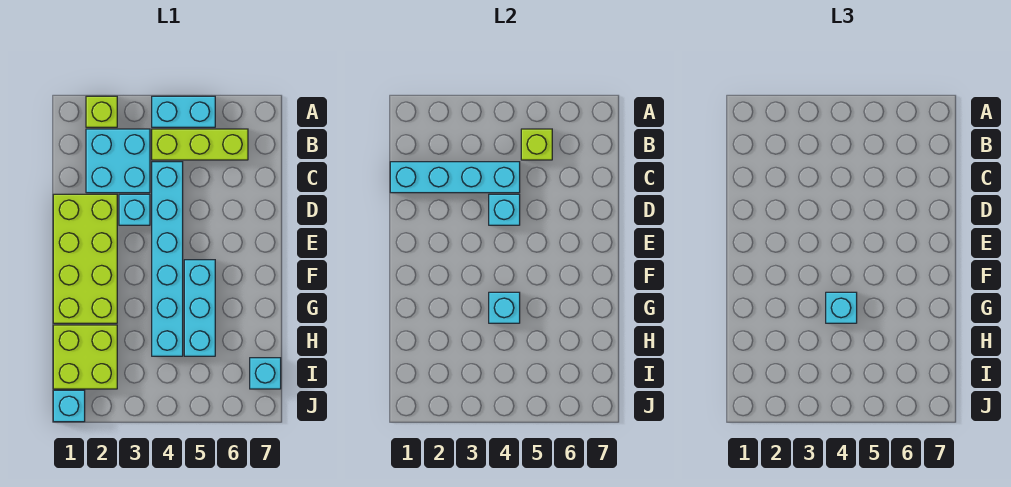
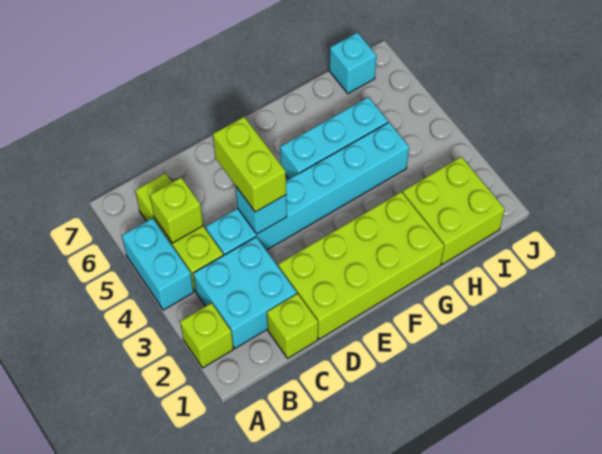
none -> lime 1x1 brick [267,294,318,358]
cyan 1x4 brick [390,162,520,193] -> none
cyan 1x1 brick [119,194,150,225] -> none
none -> lime 1x2 brick [213,117,286,212]
cyan 1x1 brick [489,292,520,323] -> none
cyan 1x1 brick [826,292,857,323] -> none
cyan 1x1 brick [53,390,85,422] -> none

